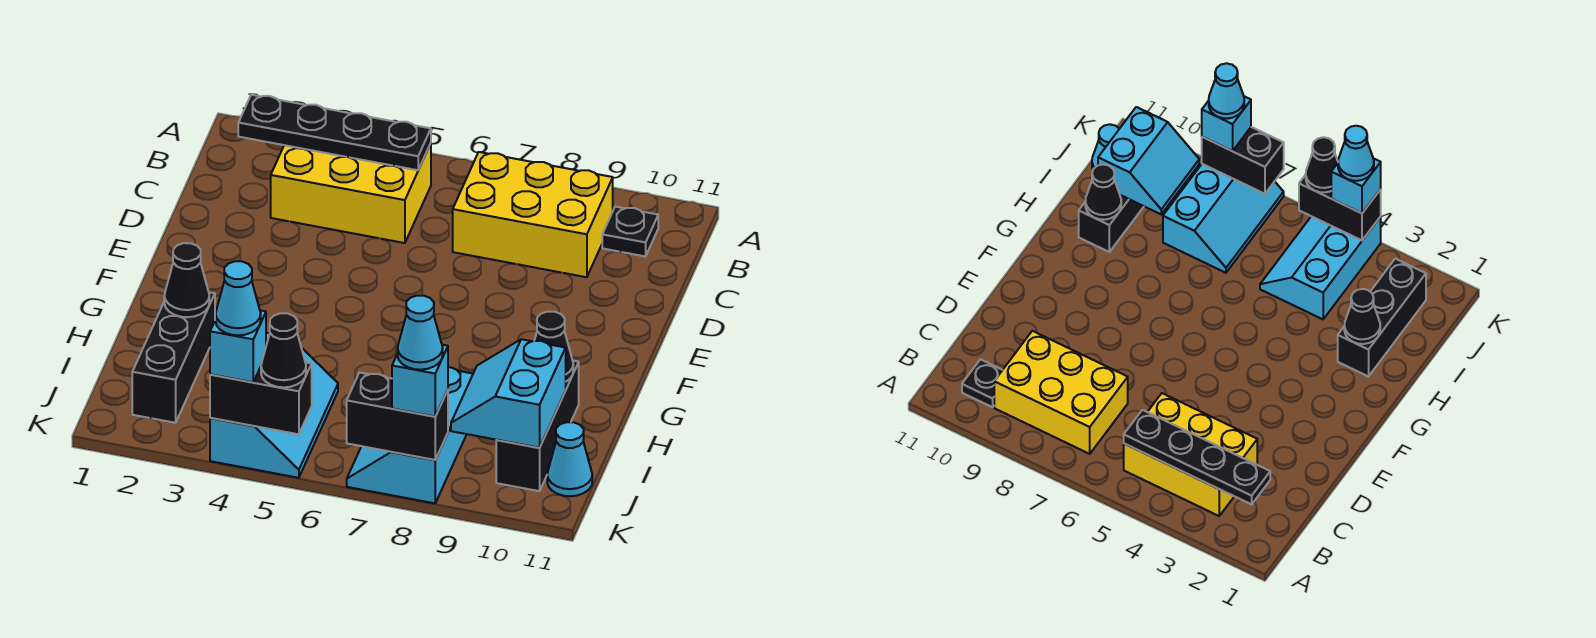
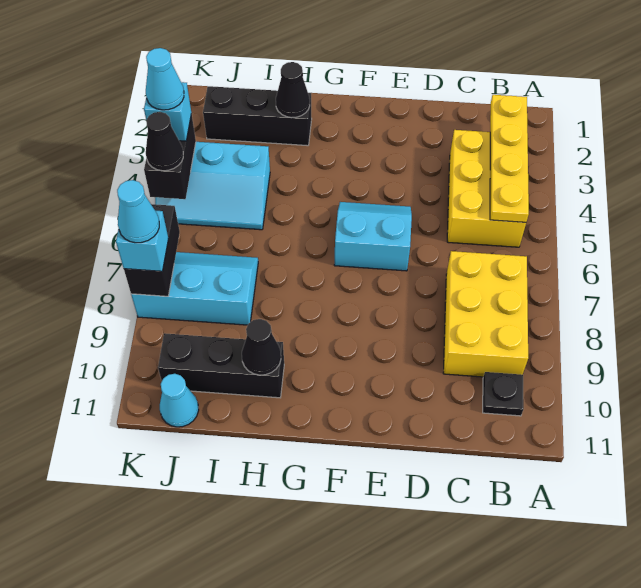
black 1x4 plate [238,95,431,170] -> yellow 1x4 plate [490,95,529,222]
cyan 2x2 slope [451,339,566,448] -> cyan 2x2 slope moved to [334,202,412,271]

